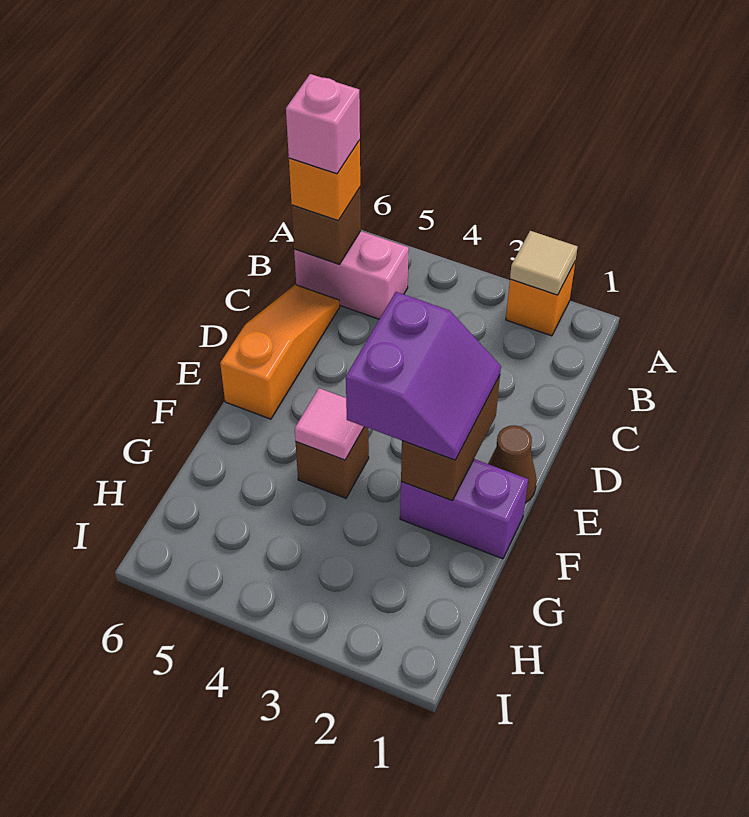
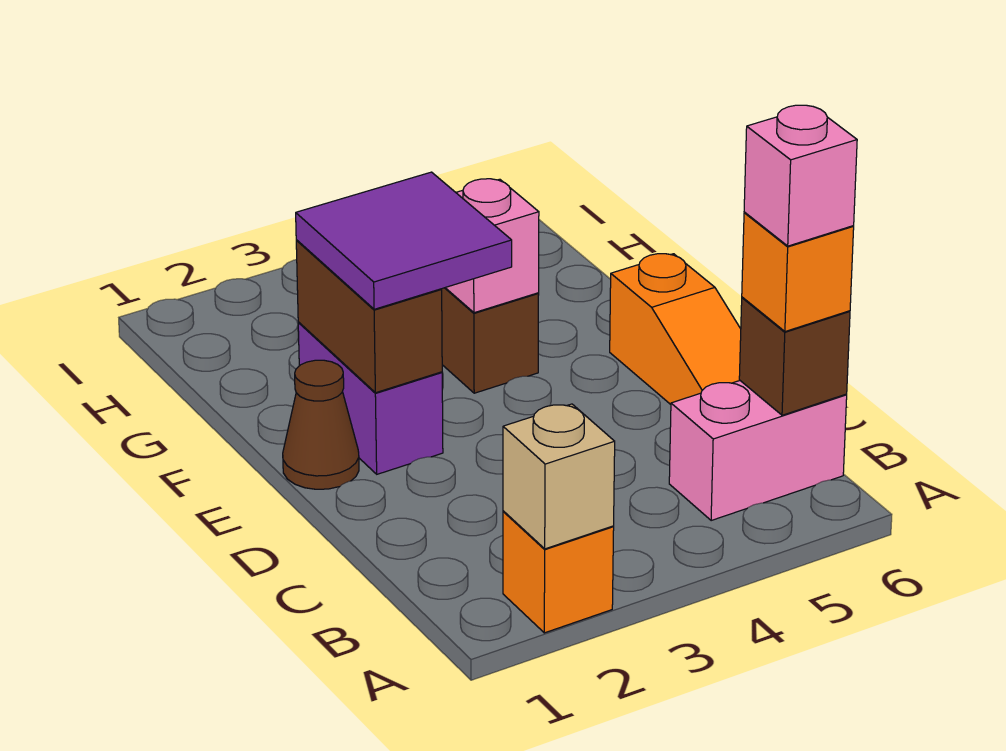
tan 1x1 tile [510,231,578,295] -> tan 1x1 brick [503,404,615,549]
purple 2x2 slope [346,292,501,460] -> purple 2x2 tile [296,172,512,309]
purple 1x2 brick [400,459,528,559] -> purple 1x2 brick turned to [298,323,443,474]
pink 1x1 tile [295,388,364,460] -> pink 1x1 brick [445,179,539,313]

